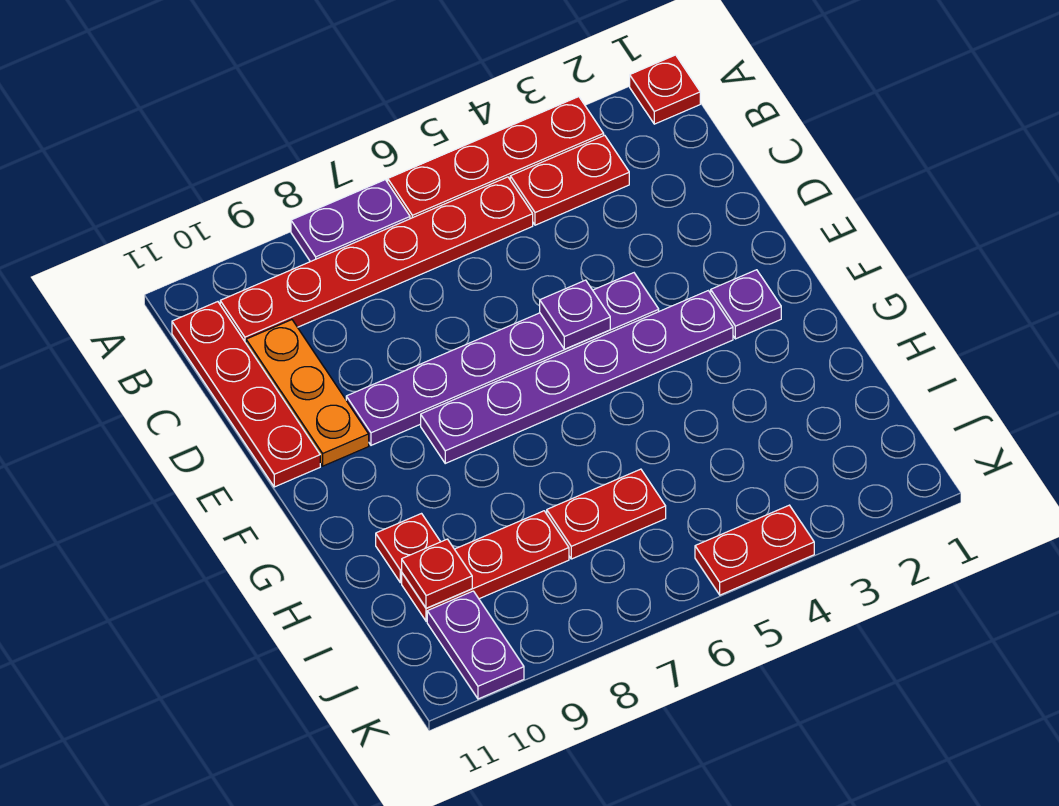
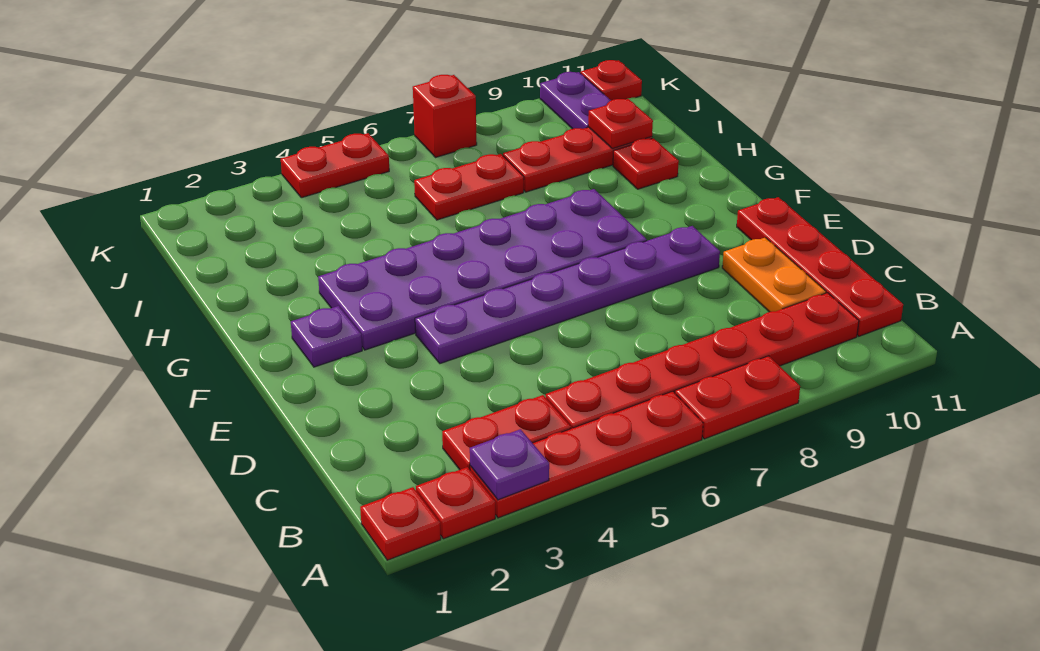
none -> red 1x1 plate [416,467,495,539]
purple 1x2 plate [291,180,410,262] -> red 1x2 plate [675,356,800,439]
orange 1x3 plate [246,320,369,466] -> orange 1x2 plate [722,238,826,312]
purple 1x1 plate [540,280,610,349] -> purple 1x1 plate moved to [470,429,549,500]
purple 1x6 plate [421,291,733,463] -> purple 2x6 plate [318,189,647,350]
none -> red 1x1 brick [413,75,477,157]
none -> red 1x1 plate [581,60,642,101]

